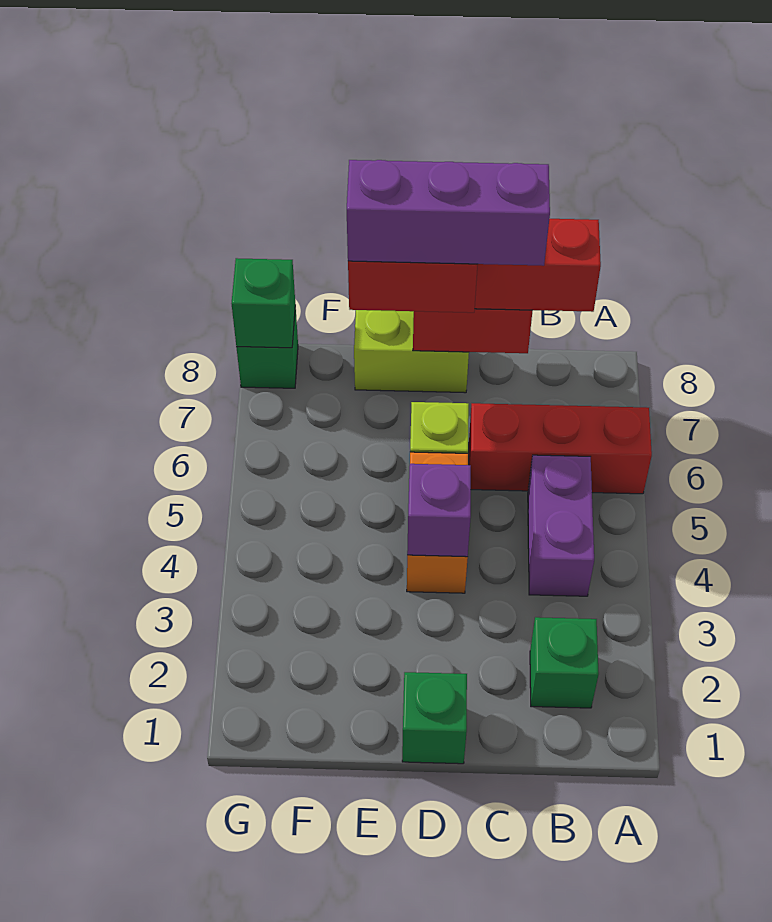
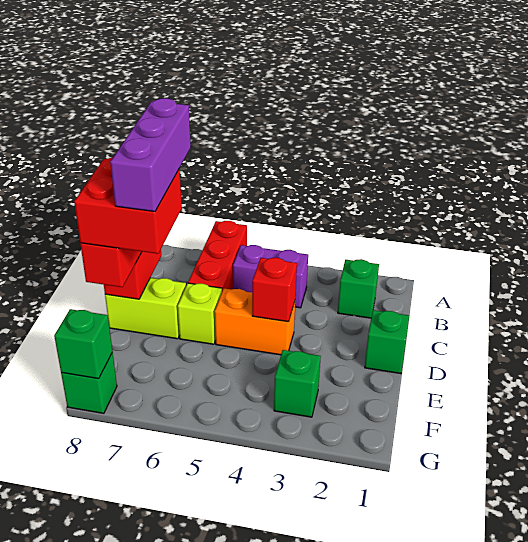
purple 1x1 brick [407,464,471,557] -> red 1x1 brick [252,258,297,322]
lime 1x2 brick [354,310,469,393] -> lime 1x2 brick turned to [105,278,186,339]
none -> green 1x1 brick [274,350,321,417]

